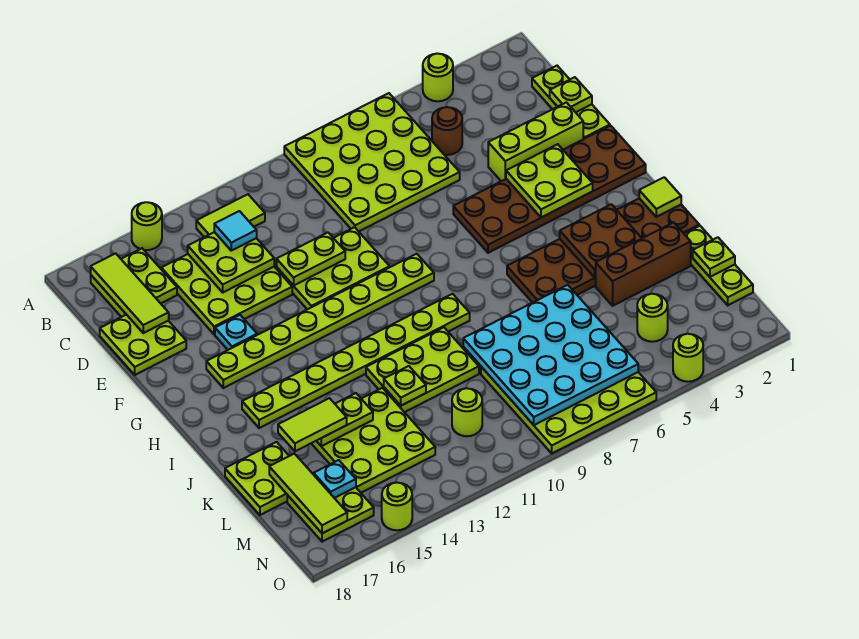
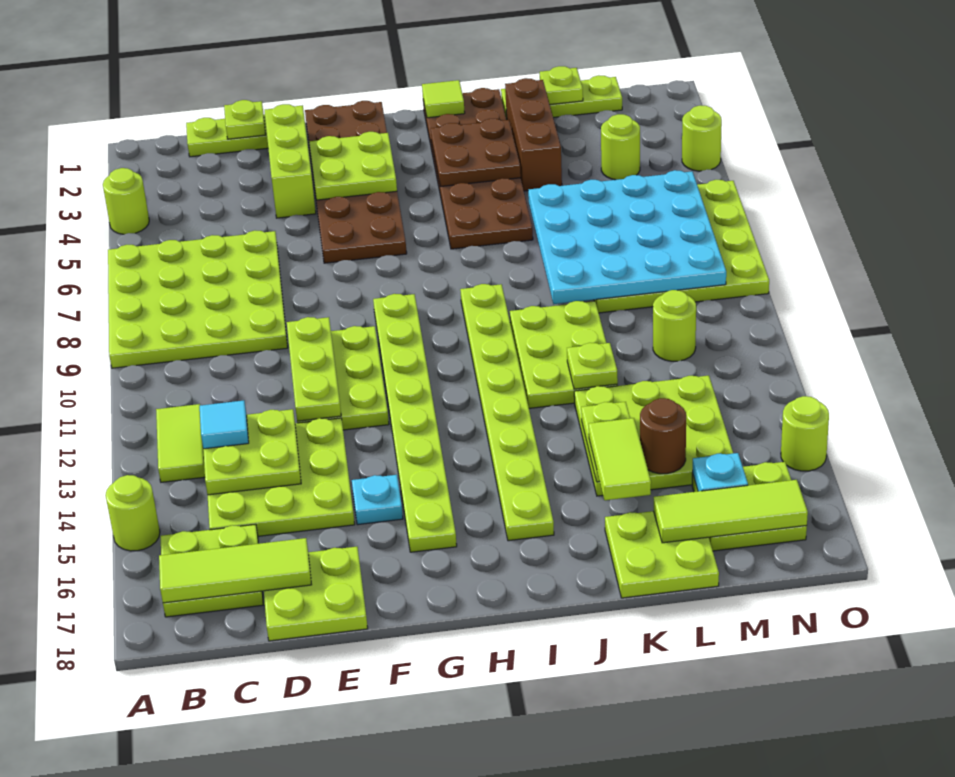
brown 1x1 round brick [432,107,462,155] -> brown 1x1 round brick moved to [640,398,686,474]
lime 1x2 plate [277,233,345,286] -> lime 1x3 plate [287,317,341,421]

